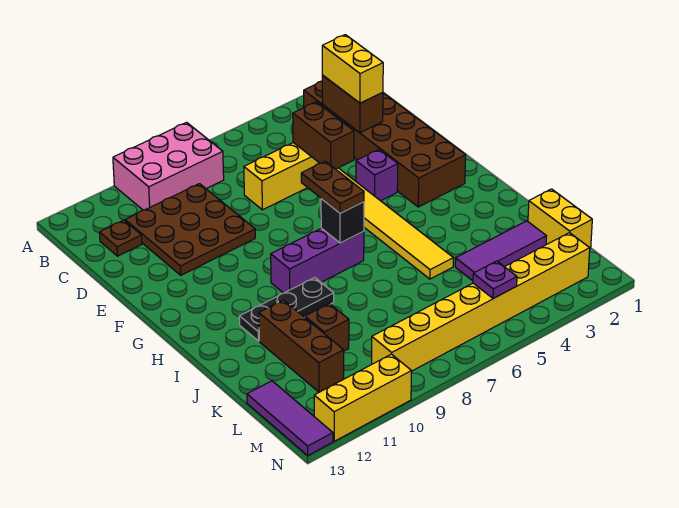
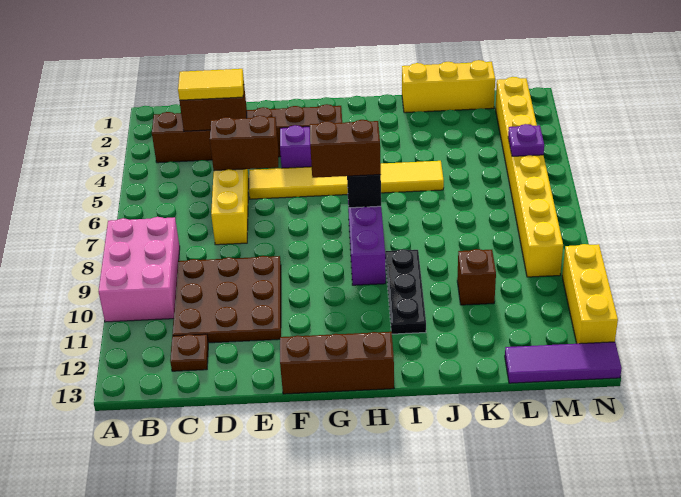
brown 2x6 brick [304,81,466,207] -> brown 1x6 brick [152,104,342,163]
yellow 1x2 brick [322,35,383,103] -> yellow 1x2 tile [178,69,244,100]
brown 1x2 plate [301,161,364,213] -> brown 1x2 brick [310,120,381,178]
brown 1x3 brick [259,300,344,392] -> brown 1x3 brick moved to [280,332,394,394]
yellow 1x2 brick [528,189,592,248] -> yellow 1x3 brick [402,60,495,113]
purple 1x3 tile [455,221,547,281] -> none

